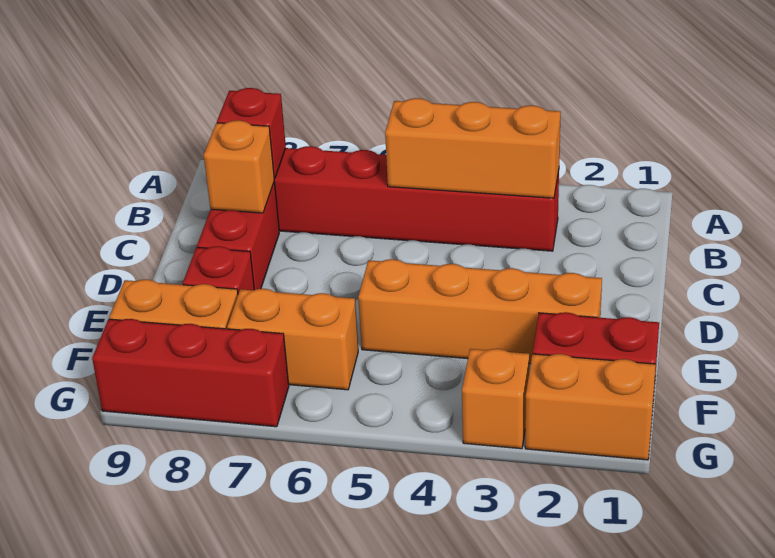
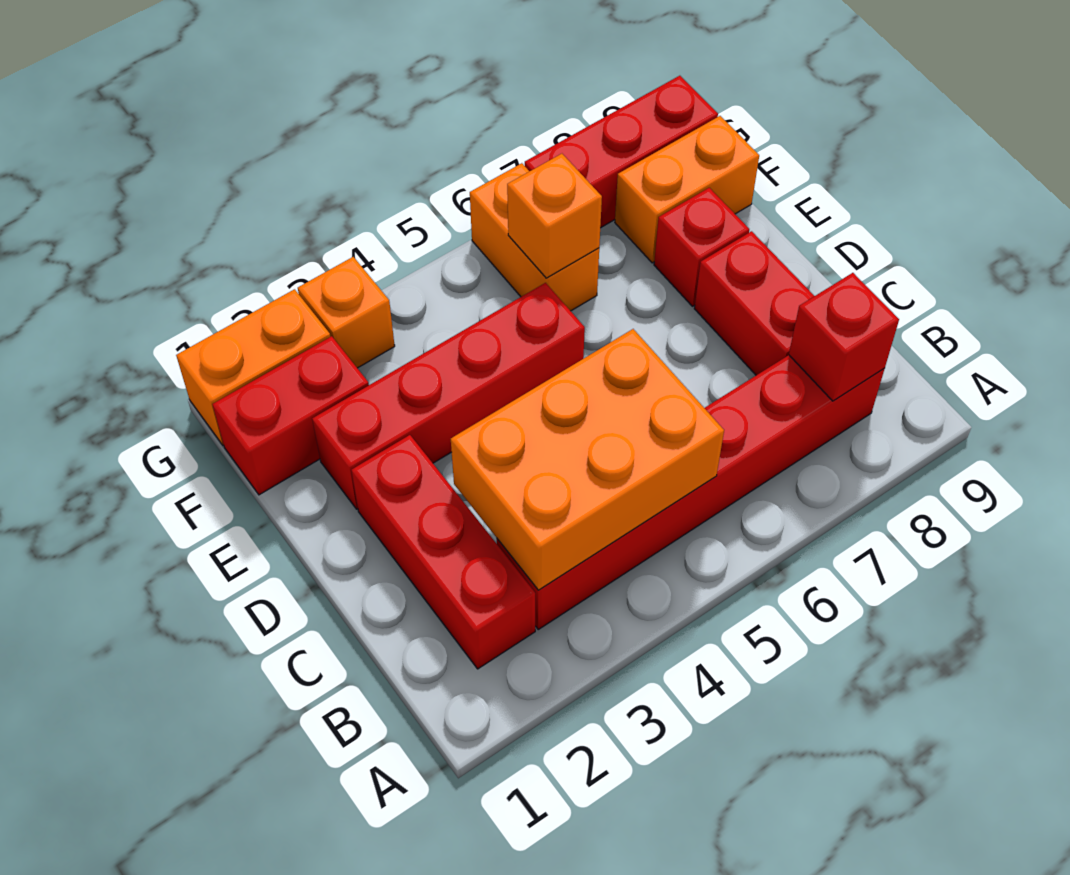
none -> red 1x3 brick [351,435,535,669]
orange 1x3 brick [385,98,561,198] -> orange 2x3 brick [451,329,724,590]
orange 1x1 brick [204,120,274,213] -> orange 1x1 brick moved to [507,154,602,278]
orange 1x4 brick [358,259,602,364] -> red 1x4 brick [312,283,585,509]
orange 1x2 brick [227,289,358,390] -> orange 1x2 brick turned to [470,163,599,311]

